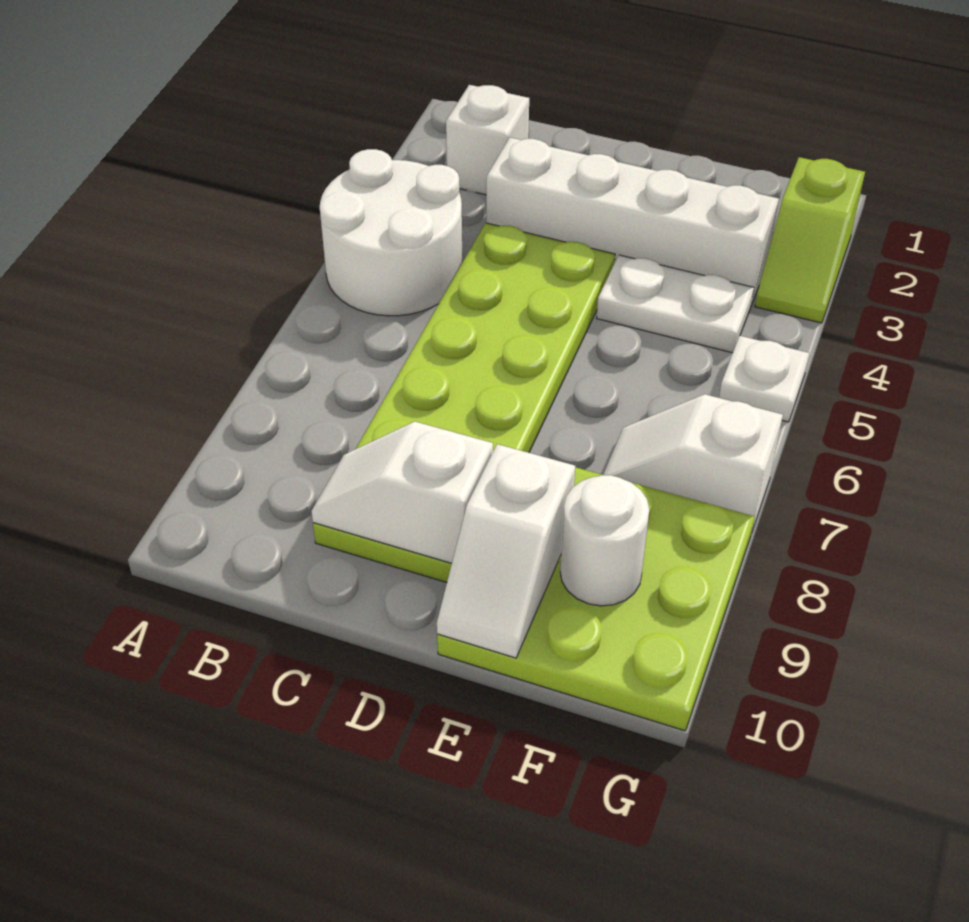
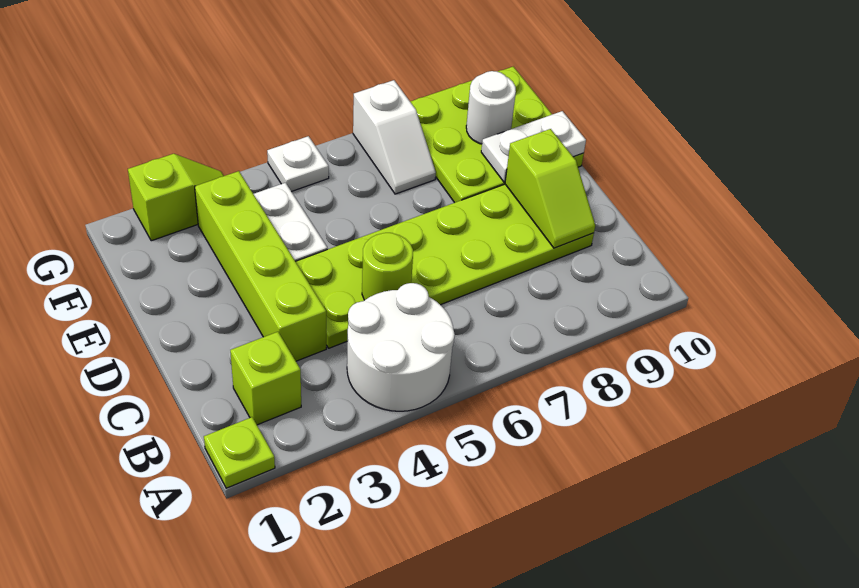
none -> lime 1x1 plate [204,417,275,488]
white 1x1 brick [446,85,529,195] -> lime 1x1 brick [230,332,301,425]
white 1x4 brick [486,138,779,305] -> lime 1x4 brick [195,171,326,361]
none -> lime 1x1 round brick [362,233,413,300]
white 1x2 slope [311,422,493,563] -> lime 1x2 slope [505,129,595,248]
white 1x2 slope [437,444,575,658] -> white 1x2 plate [481,111,586,182]

